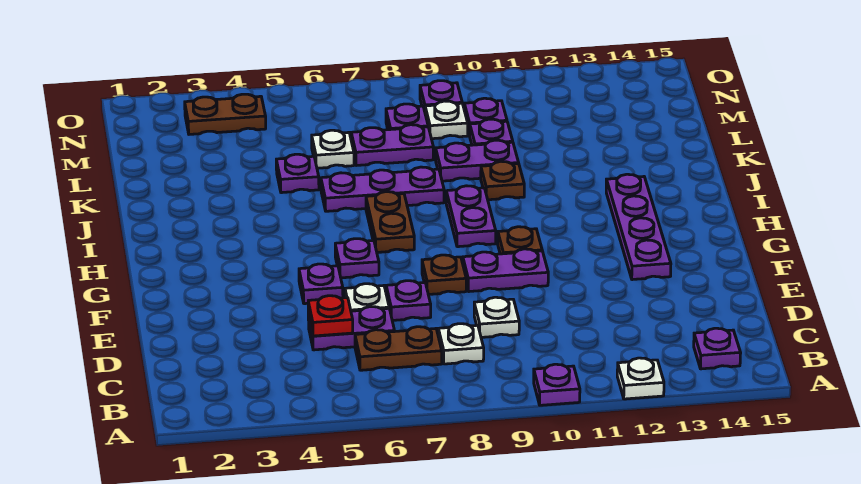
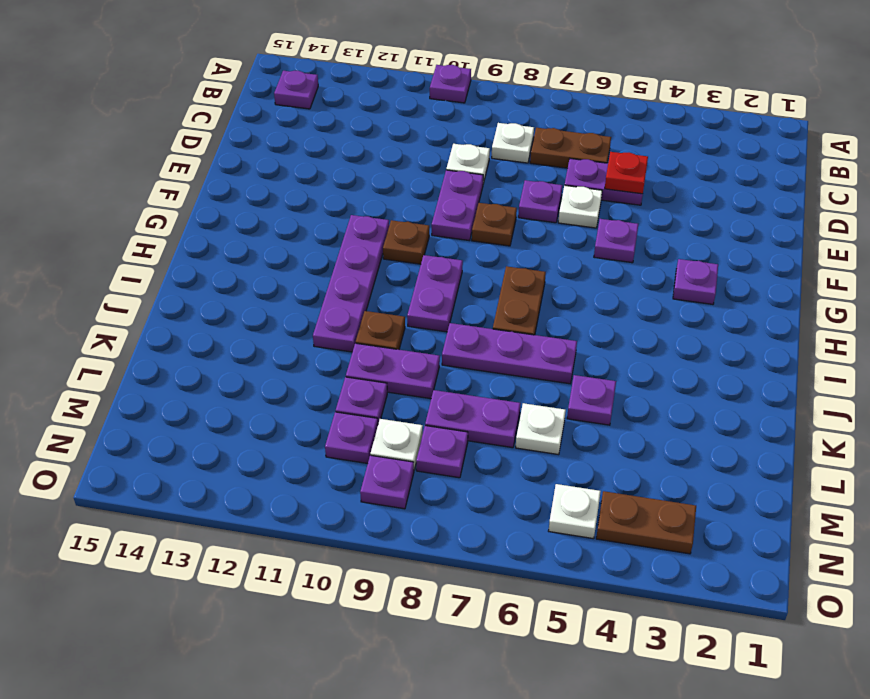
white 1x1 plate [617,358,664,399] -> white 1x1 plate moved to [549,484,601,539]
purple 1x2 plate [463,249,548,292] -> purple 1x2 plate turned to [432,170,483,241]
purple 1x4 plate [606,174,671,280] -> purple 1x4 plate moved to [313,215,389,352]
purple 1x1 plate [335,239,379,278] -> purple 1x1 plate moved to [673,259,718,304]

